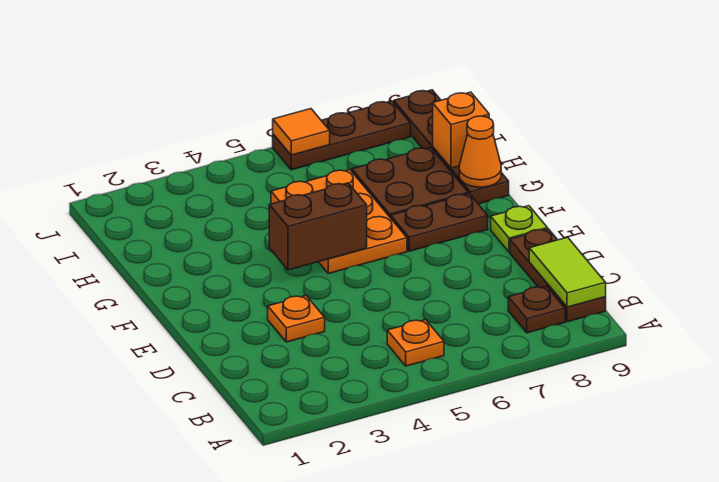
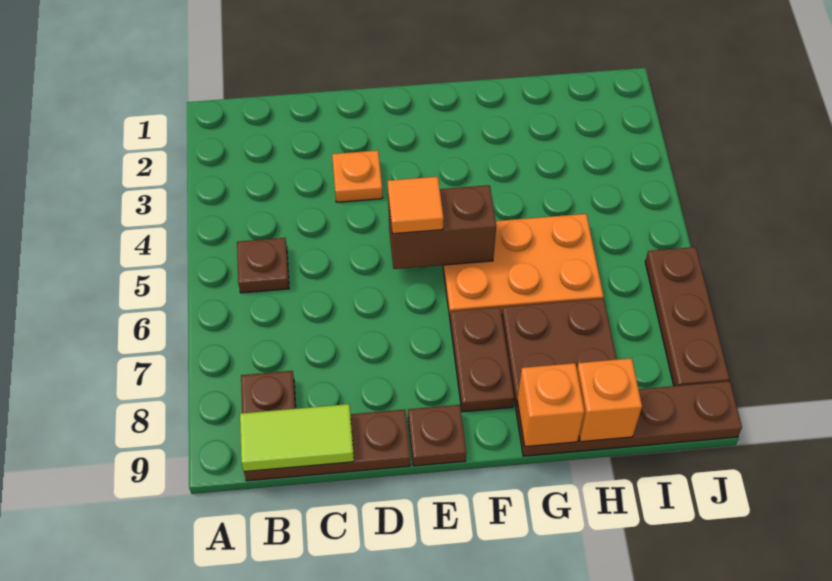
orange 1x1 plate [387,320,444,366] -> brown 1x1 plate [237,238,289,293]
lime 1x1 plate [491,206,547,252] -> brown 1x1 plate [408,405,466,466]
brown 1x2 brick [269,183,367,270] -> brown 1x2 brick turned to [388,185,496,269]
orange 1x1 cone [459,116,501,187] -> orange 1x1 brick [517,363,585,447]
orange 1x1 tile [273,109,330,155] -> orange 1x1 tile moved to [388,177,444,234]

